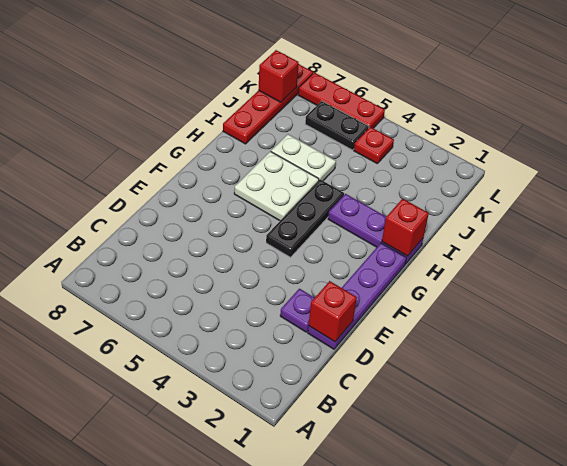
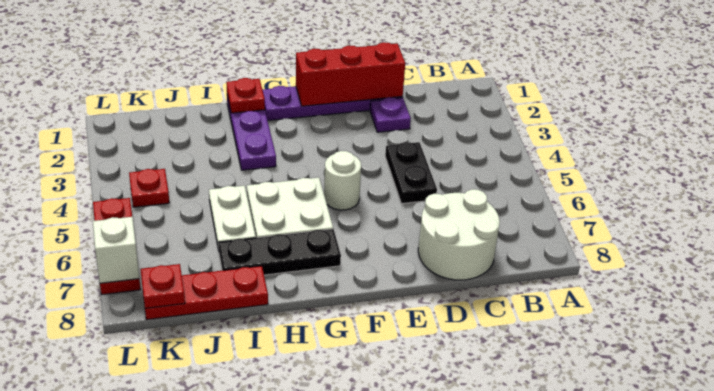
none -> white 2x2 round brick [418,189,500,280]
red 1x1 brick [308,281,357,342] -> red 1x3 brick [296,42,405,106]
black 1x3 plate [266,180,344,257] -> black 1x3 plate moved to [218,229,341,275]
none -> white 1x1 round brick [324,151,361,210]
red 1x1 brick [382,199,429,256] -> red 1x1 plate [226,78,265,113]
red 1x4 plate [223,64,313,144] -> red 1x3 plate [145,266,268,320]
black 1x2 plate [305,101,369,150] -> black 1x2 plate moved to [385,142,437,204]
red 1x1 brick [258,50,299,102] -> red 1x1 plate [141,264,185,308]
none -> white 1x1 brick [93,217,139,283]

